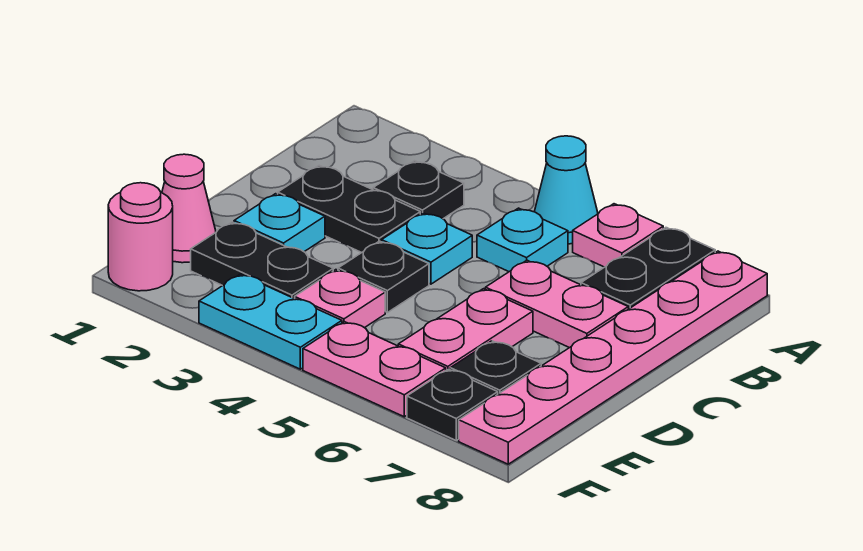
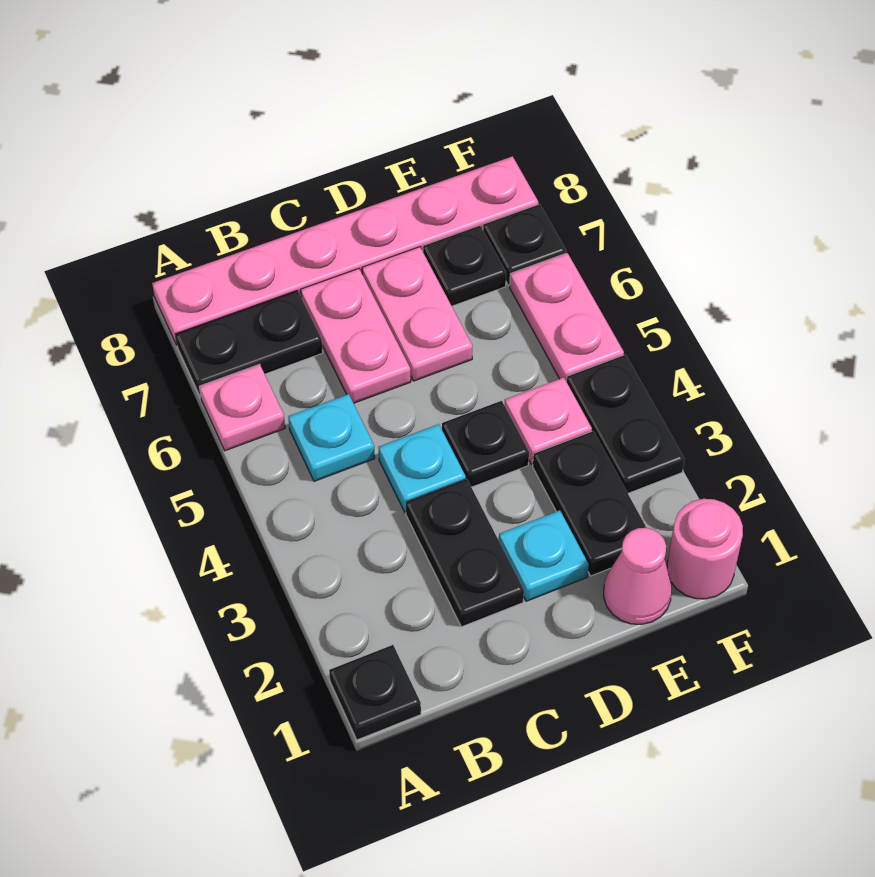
cyan 1x1 cone [534,136,598,244] -> none
black 1x1 plate [373,161,464,219] -> black 1x1 plate moved to [329,645,421,740]
pink 1x2 plate [398,289,533,370] -> pink 1x2 plate turned to [362,247,473,381]
cyan 1x2 plate [199,274,342,369] -> black 1x2 plate [566,355,685,493]

